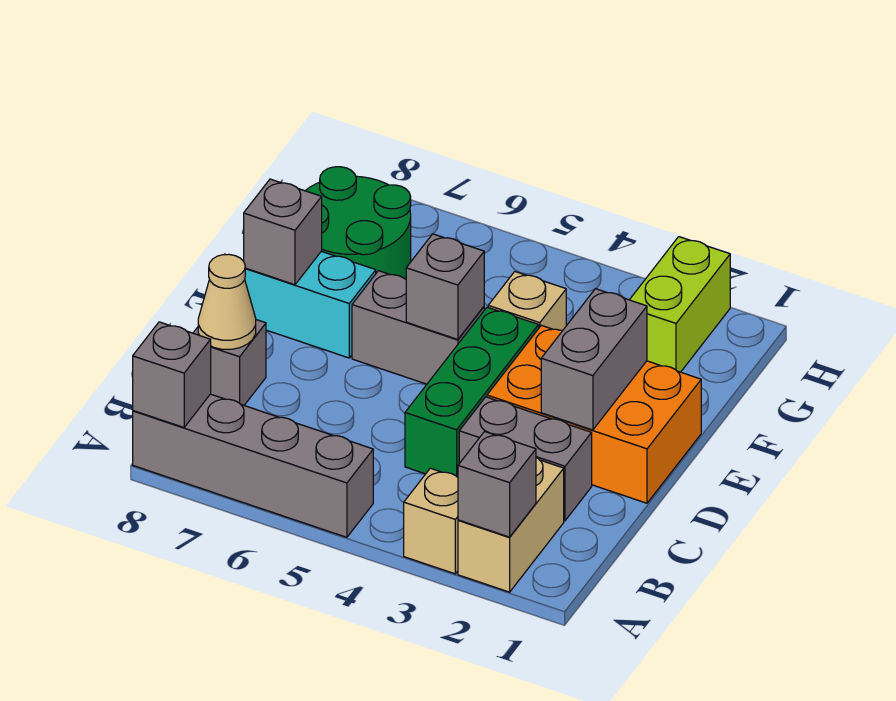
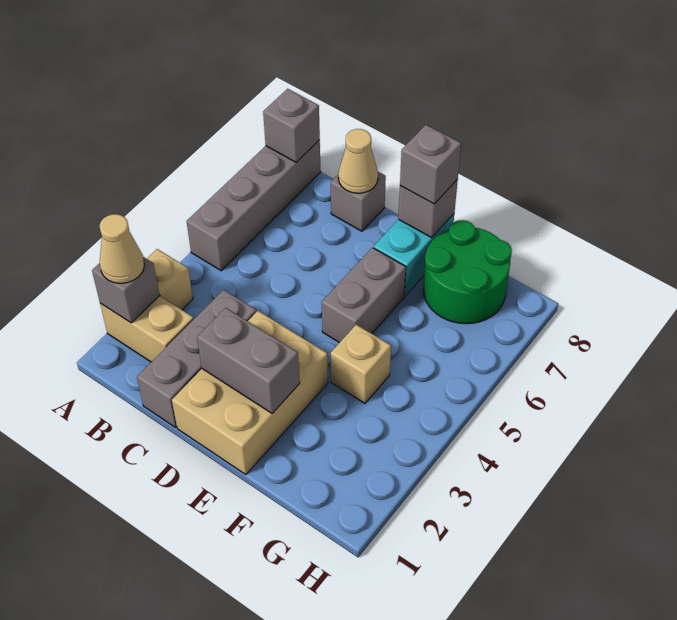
none -> tan 1x1 cone [100,214,144,283]
grey 1x2 brick [459,397,592,521] -> grey 1x3 brick [137,290,256,427]
green 1x3 brick [405,307,539,477] -> none
orange 2x3 brick [487,325,701,503] -> tan 2x3 brick [172,311,328,475]
grey 1x1 brick [406,234,484,340] -> grey 1x1 brick moved to [400,125,461,204]
lime 1x2 brick [630,237,730,372] -> none

